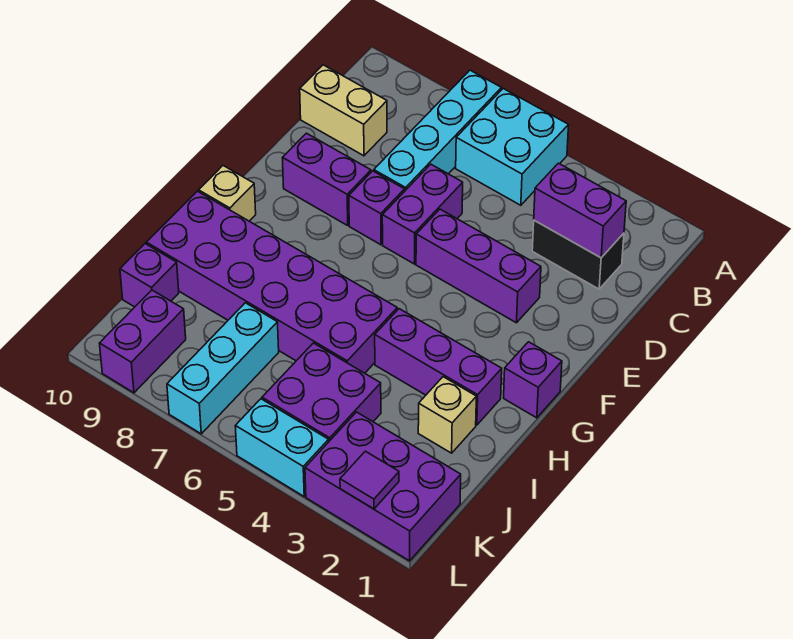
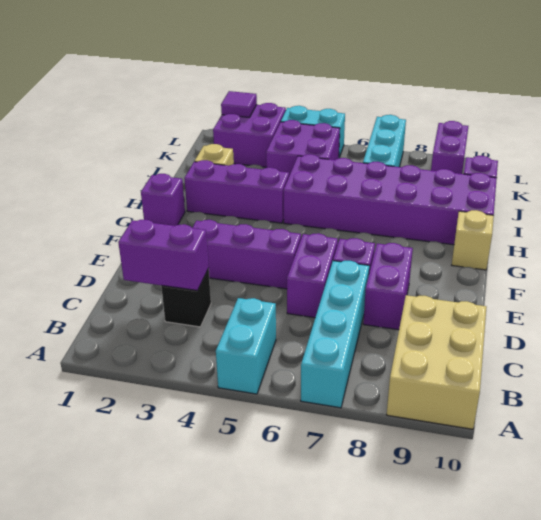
cyan 2x2 brick [456,89,569,205] -> cyan 1x2 brick [216,298,276,394]
black 1x2 brick [532,220,624,289] -> black 1x1 brick [161,269,211,327]
tan 1x2 brick [300,65,387,156] -> tan 2x3 brick [387,295,487,429]
purple 1x2 brick [283,133,371,225] -> purple 1x2 brick turned to [363,243,413,330]
purple 2x3 brick [305,412,461,561] -> purple 2x2 brick [213,103,286,167]

